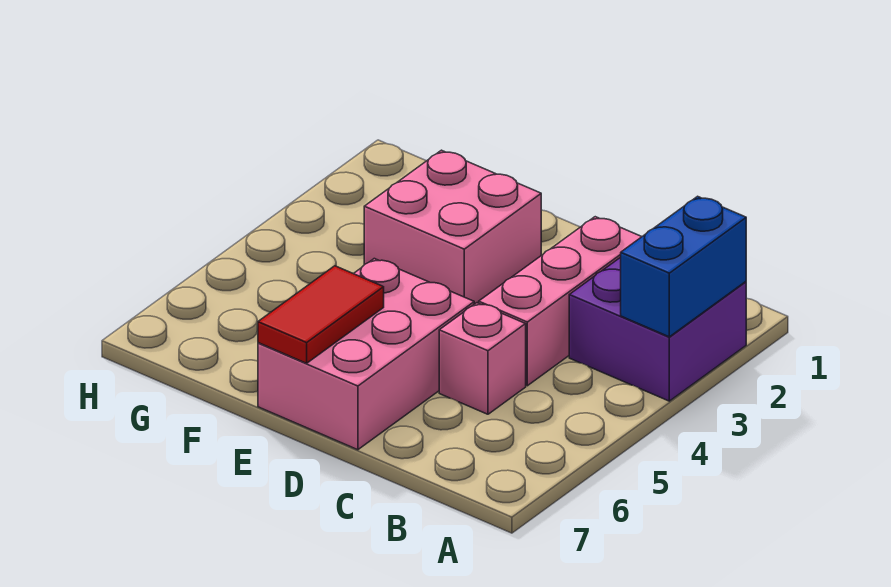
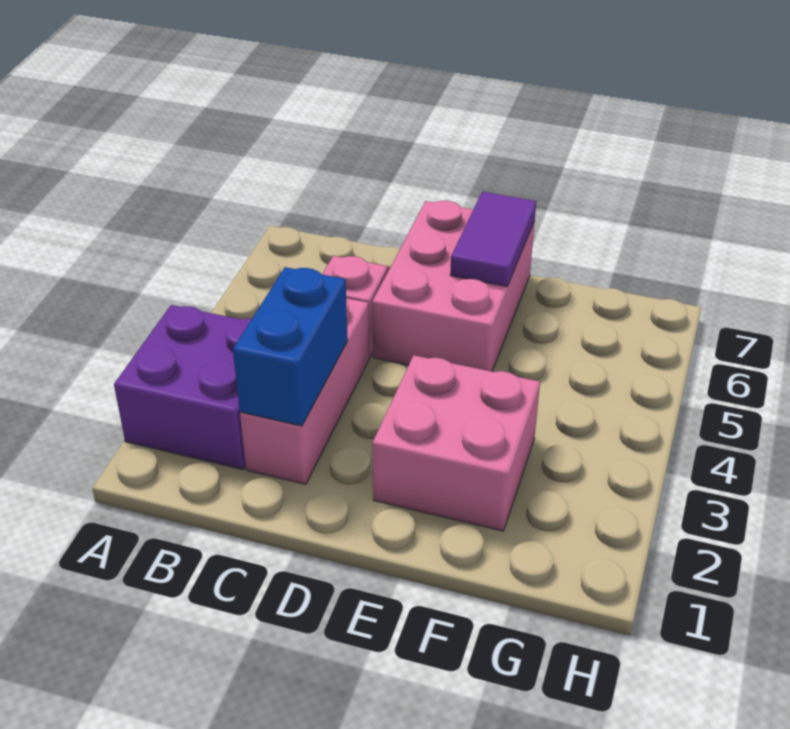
blue 1x2 brick [621,196,746,337] -> blue 1x2 brick moved to [233,267,348,426]
red 1x2 tile [258,266,384,363] -> purple 1x2 tile [450,192,536,287]

